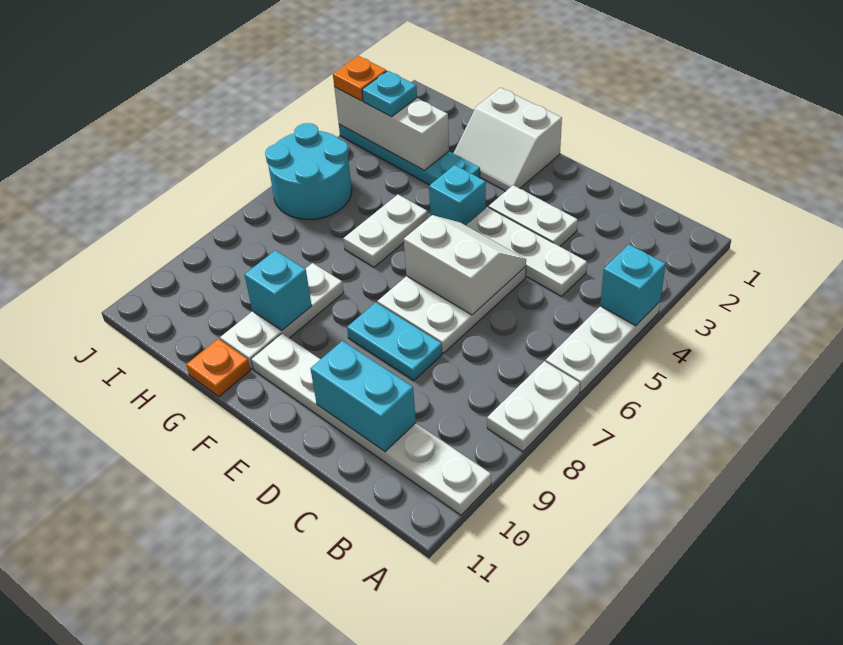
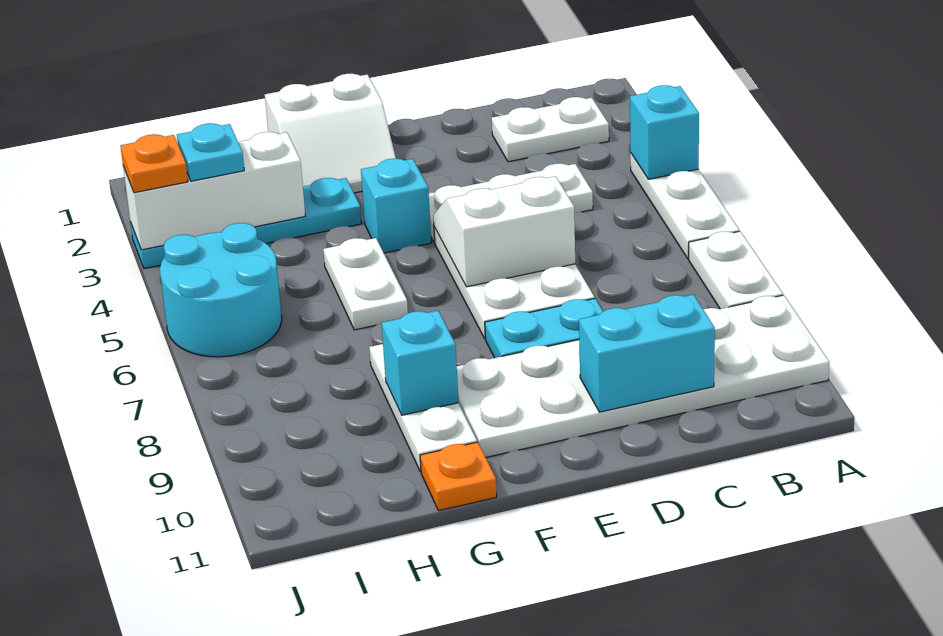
white 1x6 plate [251,334,491,515] -> white 2x6 plate [457,295,829,457]
white 1x2 plate [489,185,578,246] -> white 1x2 plate moved to [492,97,609,162]

